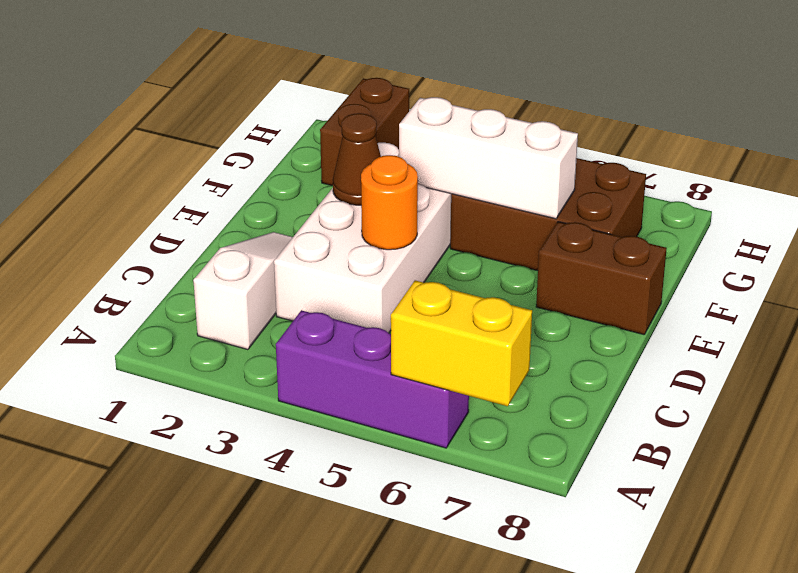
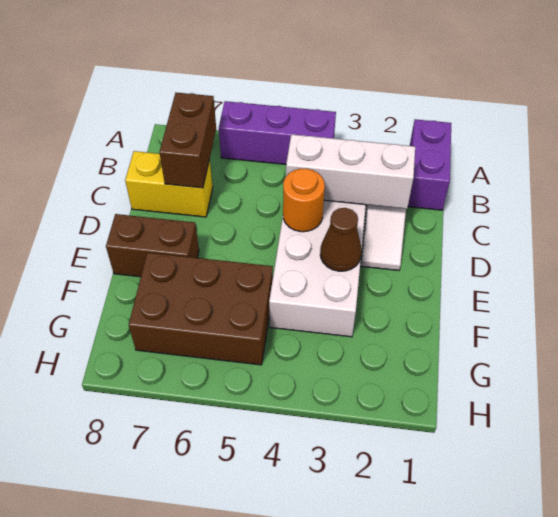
none -> purple 1x2 brick [408,119,451,210]
yellow 1x2 brick [391,280,532,406] -> yellow 1x2 brick moved to [125,151,213,217]
white 1x3 brick [399,97,578,219] -> white 1x3 brick moved to [286,134,415,209]
brown 1x2 brick [320,78,409,186] -> brown 1x2 brick moved to [159,93,216,188]

